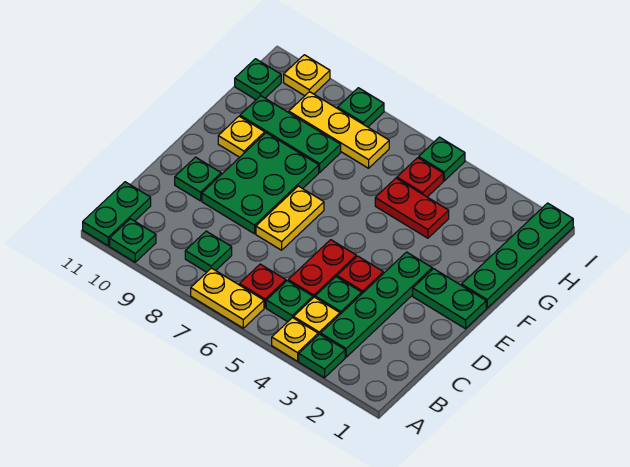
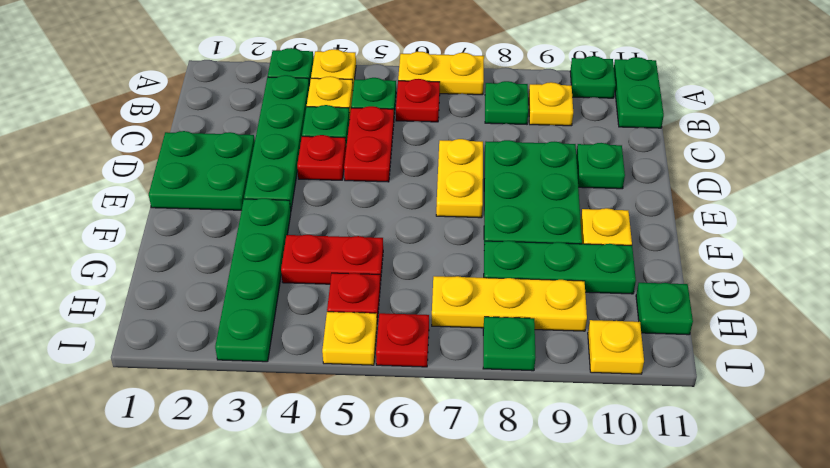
none -> yellow 1x1 plate [529,82,573,126]
green 1x2 plate [413,269,486,329] -> green 2x2 plate [149,131,255,210]
green 1x4 plate [462,203,573,308] -> green 1x4 plate moved to [215,198,291,362]
green 1x1 plate [419,137,465,181] -> yellow 1x1 plate [322,312,377,365]
none -> red 1x1 plate [376,313,429,367]

